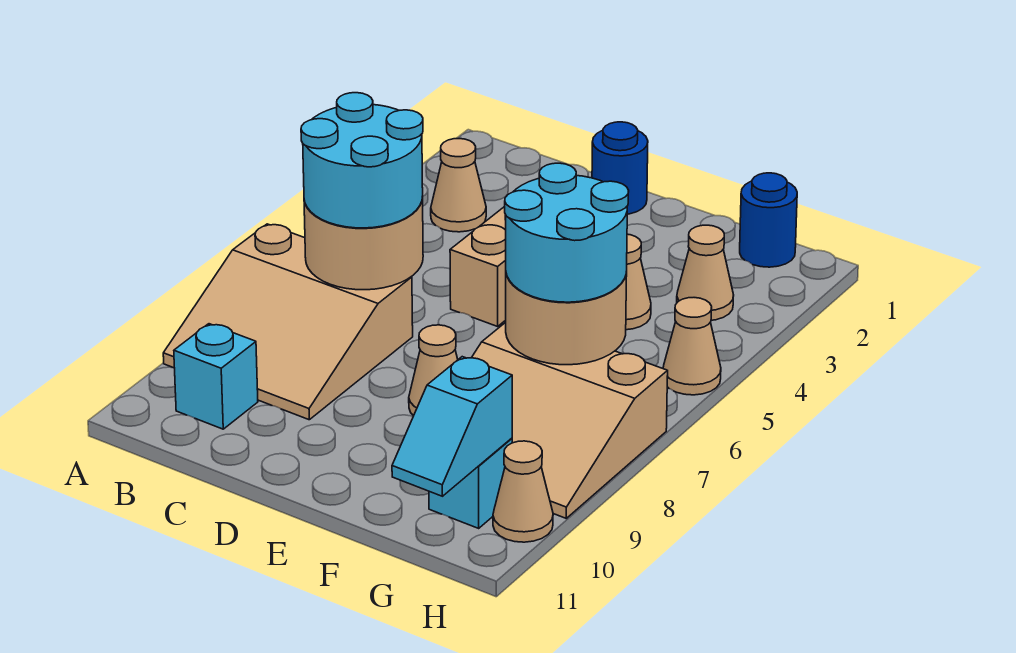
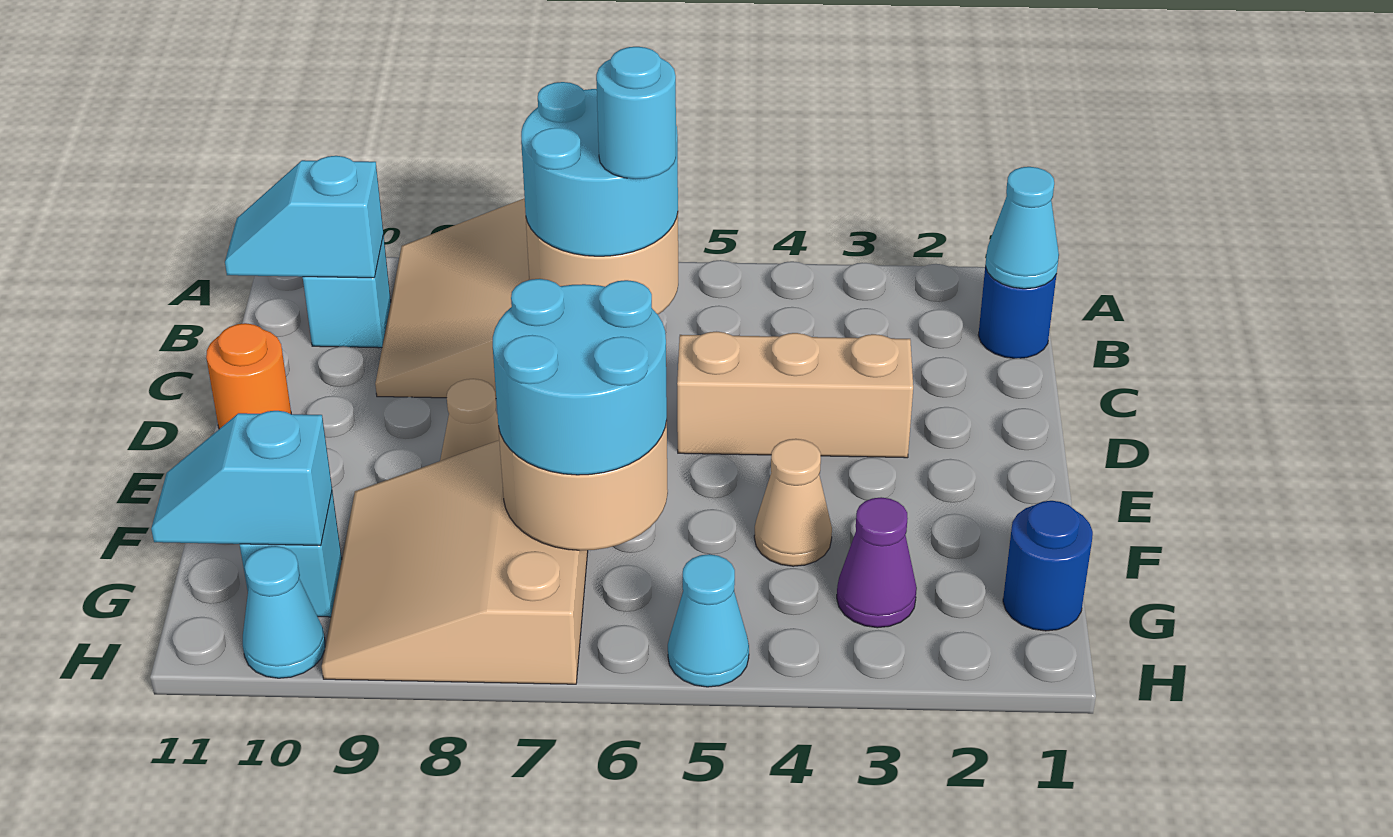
none -> cyan 1x1 cone [985,167,1059,289]
tan 1x1 cone [431,139,486,232] -> none
none -> cyan 1x2 slope [225,156,383,278]
none -> cyan 1x1 round brick [596,47,676,179]
blue 1x1 round brick [592,122,648,214] -> blue 1x1 round brick moved to [978,266,1056,358]
none -> orange 1x1 round brick [206,323,291,429]
tan 1x1 cone [677,225,734,320] -> purple 1x1 cone [837,497,917,628]
tan 1x1 cone [663,298,721,395] -> cyan 1x1 cone [668,554,749,687]
tan 1x1 cone [493,441,553,542] -> cyan 1x1 cone [243,546,325,678]

